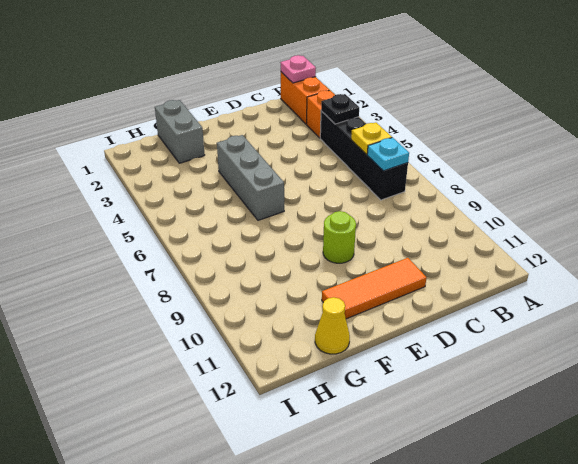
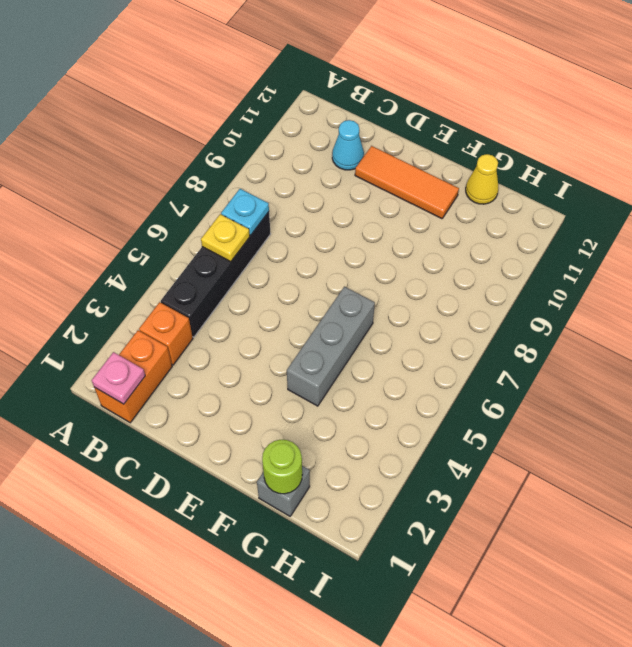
black 1x1 plate [321,94,359,124] -> none
none -> cyan 1x1 cone [332,120,364,170]
lime 1x1 round brick [323,211,356,263] -> lime 1x1 round brick moved to [262,440,302,494]
grey 1x2 brick [155,100,205,163] -> grey 1x1 brick [257,466,310,516]

